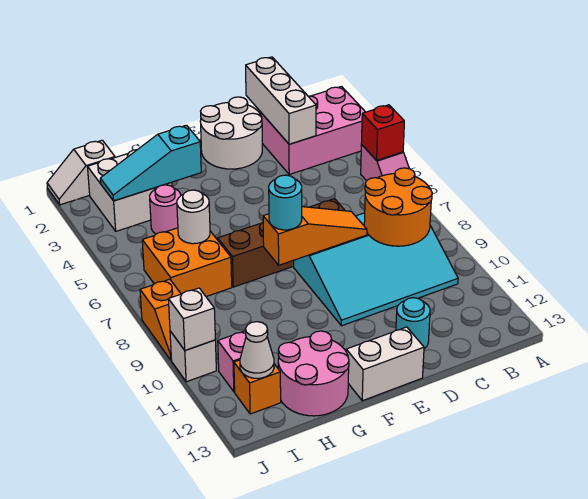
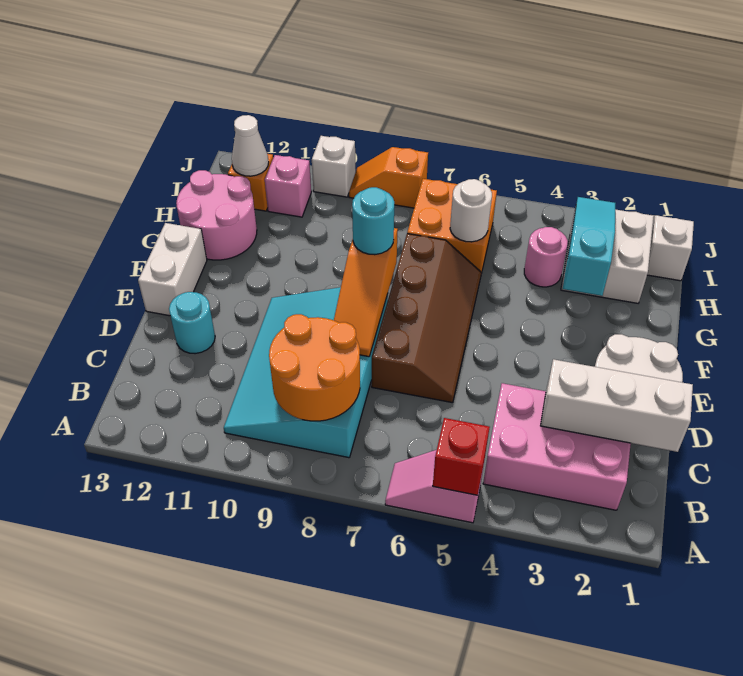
pink 2x3 brick [260,86,365,174] -> pink 2x3 brick turned to [483,383,631,510]
white 1x1 brick [168,288,215,350] -> none

